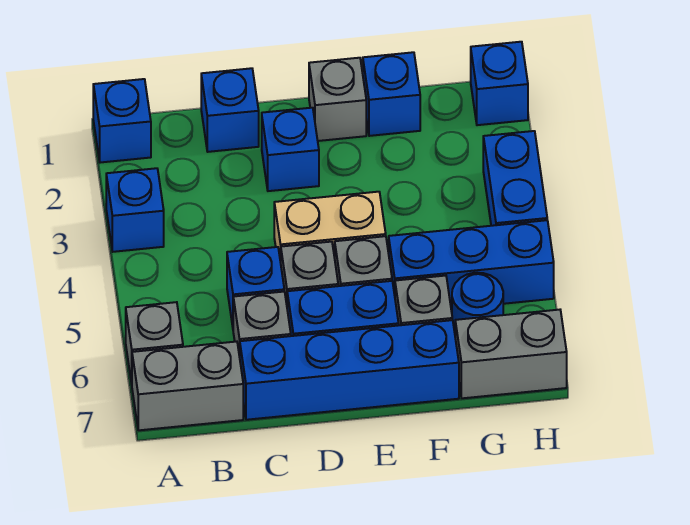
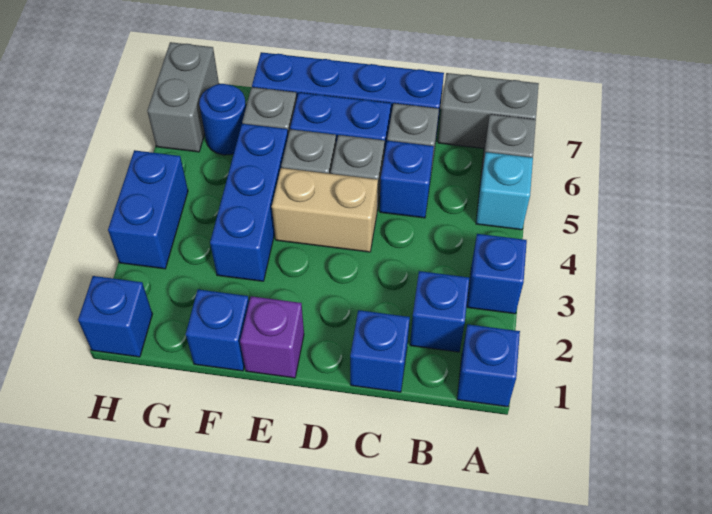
none -> cyan 1x1 brick [476,152,533,230]
blue 1x1 brick [262,108,319,191] -> blue 1x1 brick moved to [410,271,470,352]
grey 1x1 brick [309,58,366,141] -> purple 1x1 brick [240,296,304,378]
blue 1x3 brick [389,220,554,309] -> blue 1x3 brick turned to [210,124,288,281]
grey 1x2 brick [455,310,567,398] -> grey 1x2 brick turned to [147,42,219,152]

